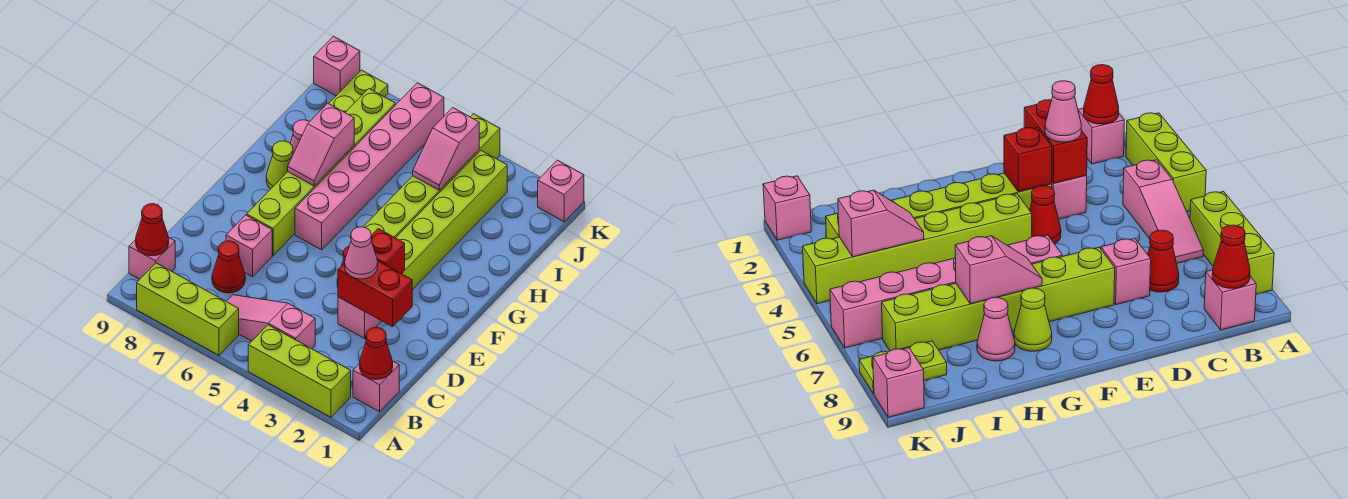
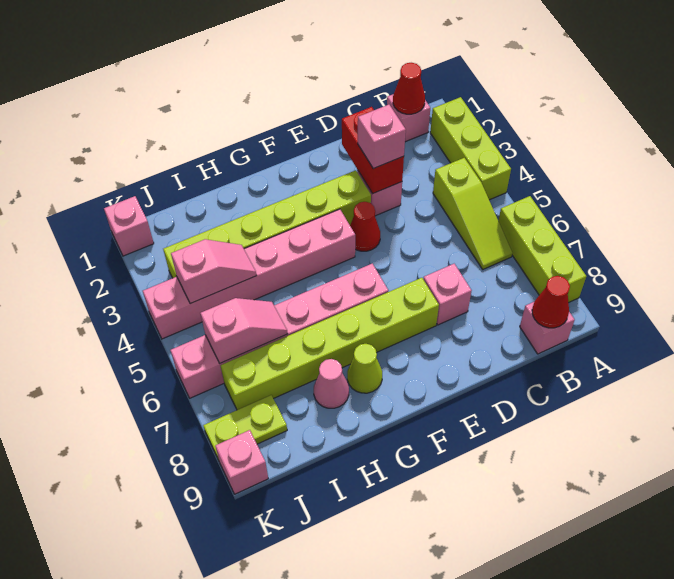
pink 1x3 slope [226,295,315,349] -> lime 1x3 slope [433,158,512,269]
red 1x1 cone [212,241,245,293] -> none
pink 1x1 cone [345,227,378,279] -> pink 1x1 brick [358,105,406,169]
red 1x1 brick [371,229,405,274] -> none
lime 1x6 brick [364,114,500,238] -> pink 1x6 brick [143,209,355,339]
pink 1x2 slope [288,103,354,186] -> pink 1x2 slope moved to [200,298,288,363]

